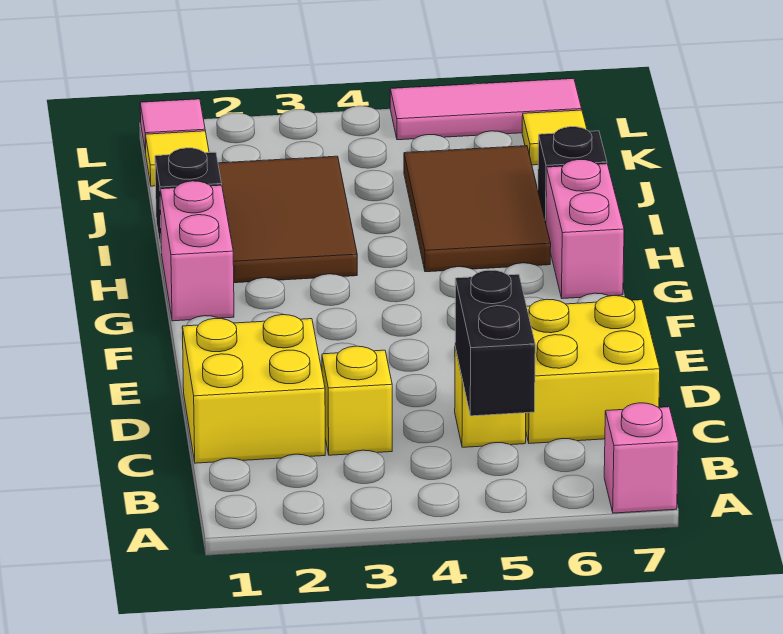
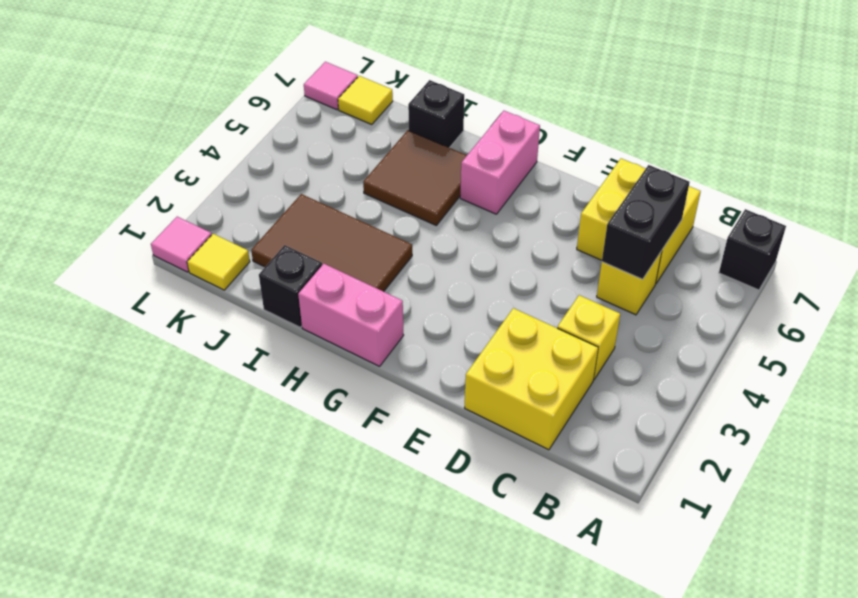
pink 1x1 brick [604,403,678,513] -> black 1x1 brick [719,209,786,290]
black 1x2 brick [455,270,535,416] -> black 1x2 brick turned to [602,165,690,279]
pink 1x2 brick [546,160,624,298] -> pink 1x2 brick turned to [460,111,540,214]
brown 2x3 tile [404,146,551,272] -> brown 2x2 tile [363,130,467,225]
pink 1x3 tile [390,78,582,140] -> pink 1x1 tile [304,62,358,110]

